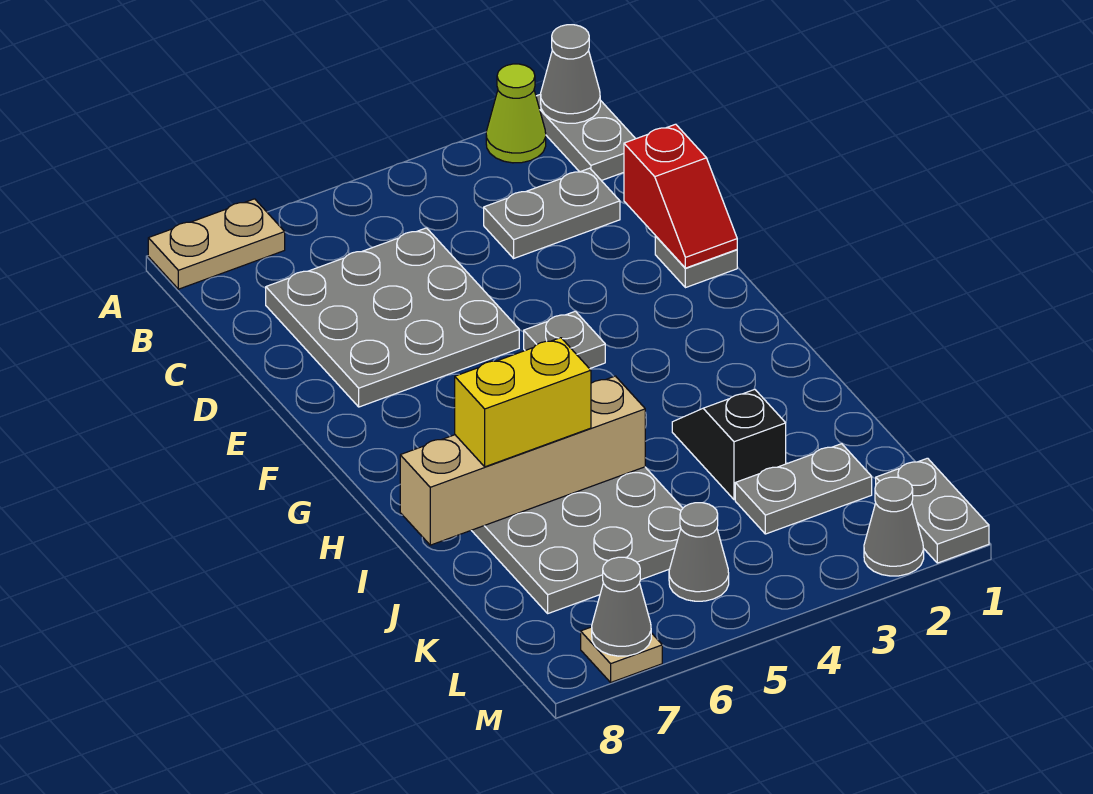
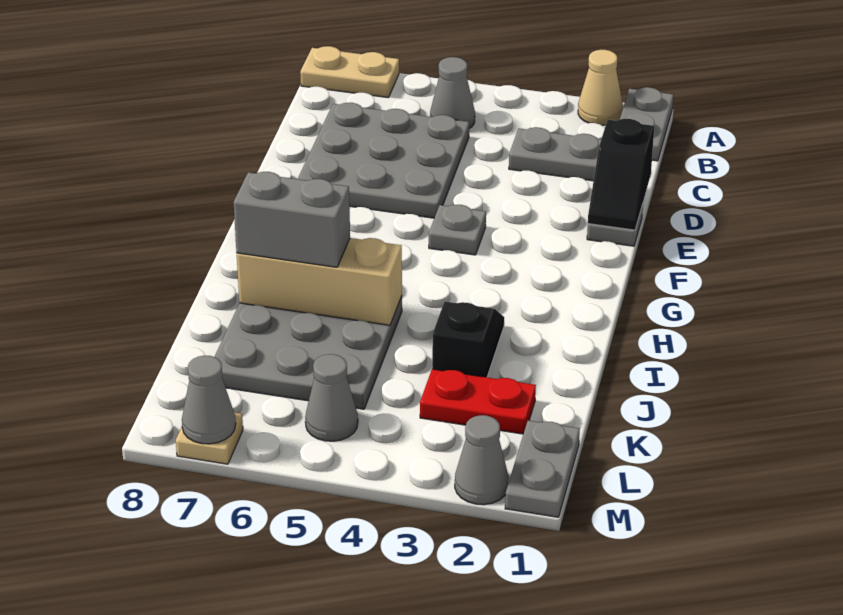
grey 1x1 cone [541,25,600,123] -> grey 1x1 cone moved to [430,57,475,129]
lime 1x1 cone [486,64,546,163] -> tan 1x1 cone [578,50,623,125]
red 1x2 slope [624,124,737,268] -> black 1x2 slope [588,119,654,230]
tan 1x4 brick [400,376,645,545] -> tan 1x3 brick [237,238,402,325]
yellow 1x2 brick [455,338,591,467] -> grey 1x2 brick [234,172,350,267]
grey 1x2 plate [735,444,872,534] -> red 1x2 plate [420,369,536,434]

